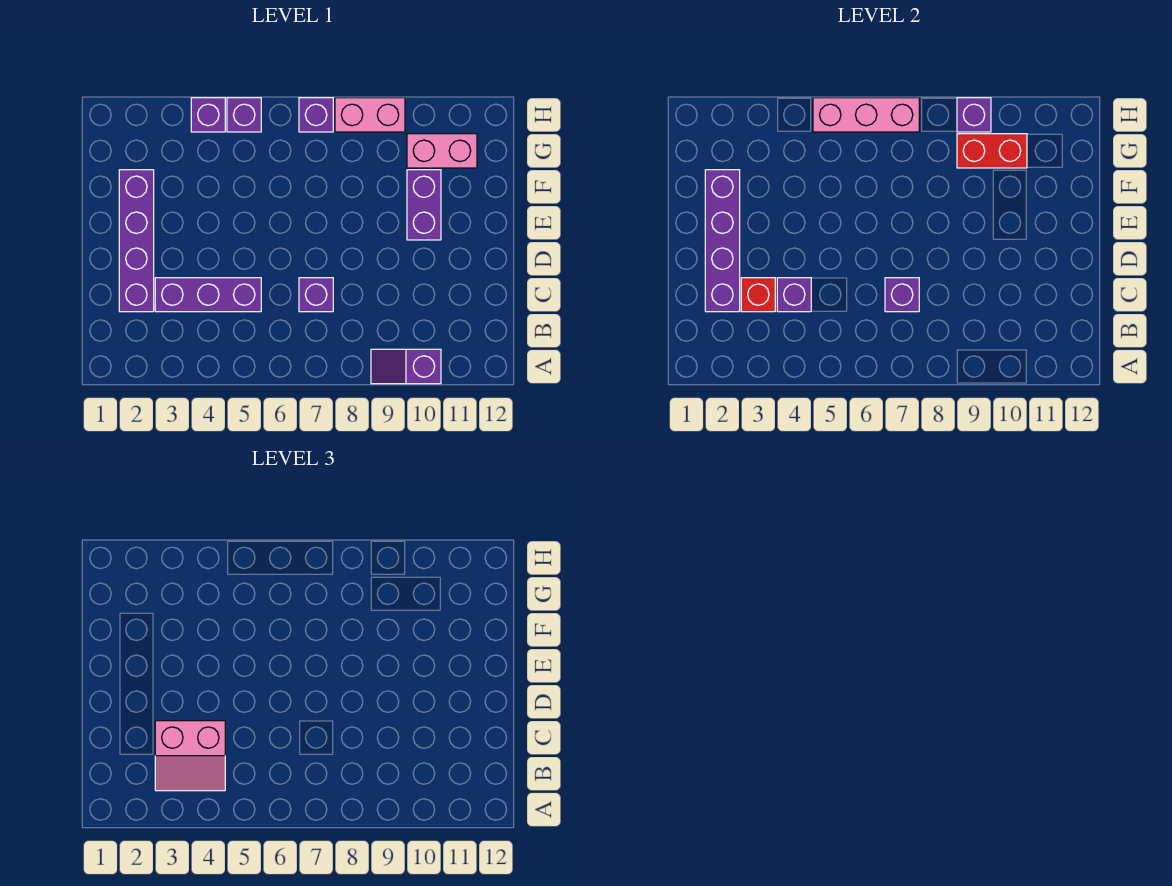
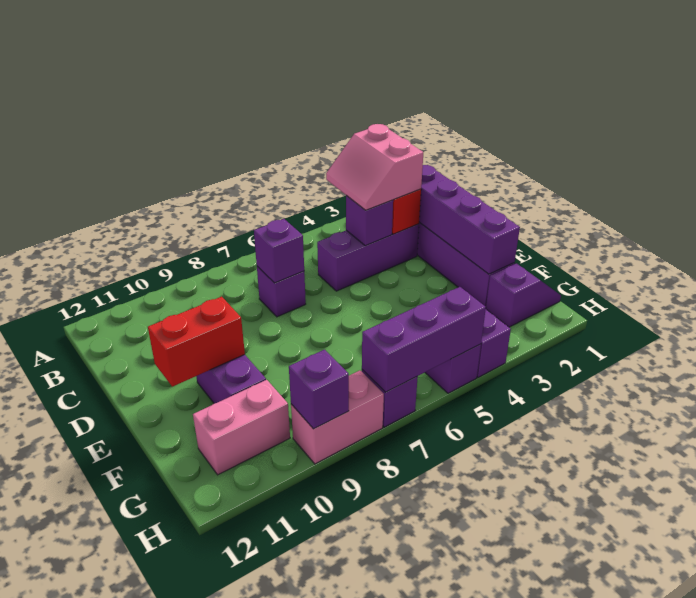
purple 1x2 slope [371,349,441,384] -> purple 1x2 slope moved to [486,263,561,327]
pink 2x2 slope [155,721,225,791] -> pink 2x2 slope turned to [326,124,423,210]
red 1x2 brick [957,134,1027,168] -> red 1x2 brick moved to [148,297,245,387]
pink 1x3 brick [813,98,919,132] -> purple 1x3 brick [362,287,486,392]

